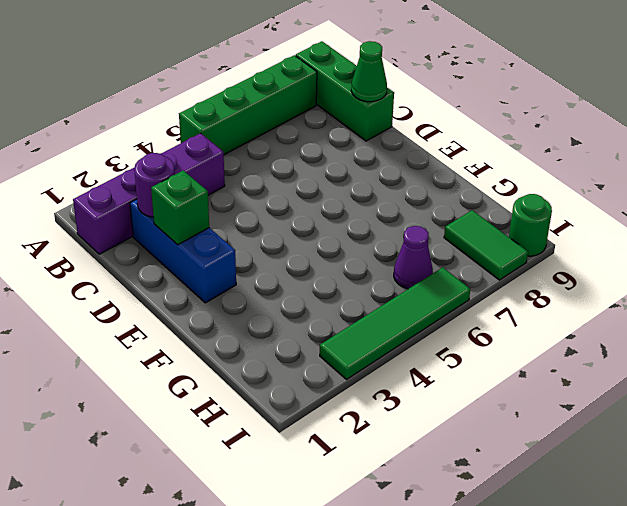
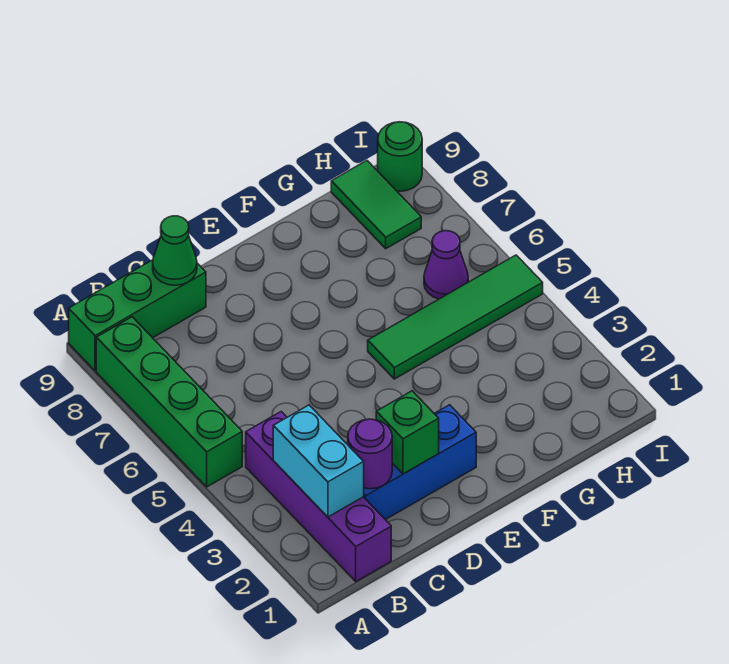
none -> cyan 1x2 brick [273,405,364,517]
green 1x2 tile [444,210,528,280] -> green 1x2 tile turned to [331,161,421,249]
green 1x4 tile [320,268,470,379] -> green 1x4 tile turned to [368,255,543,379]

